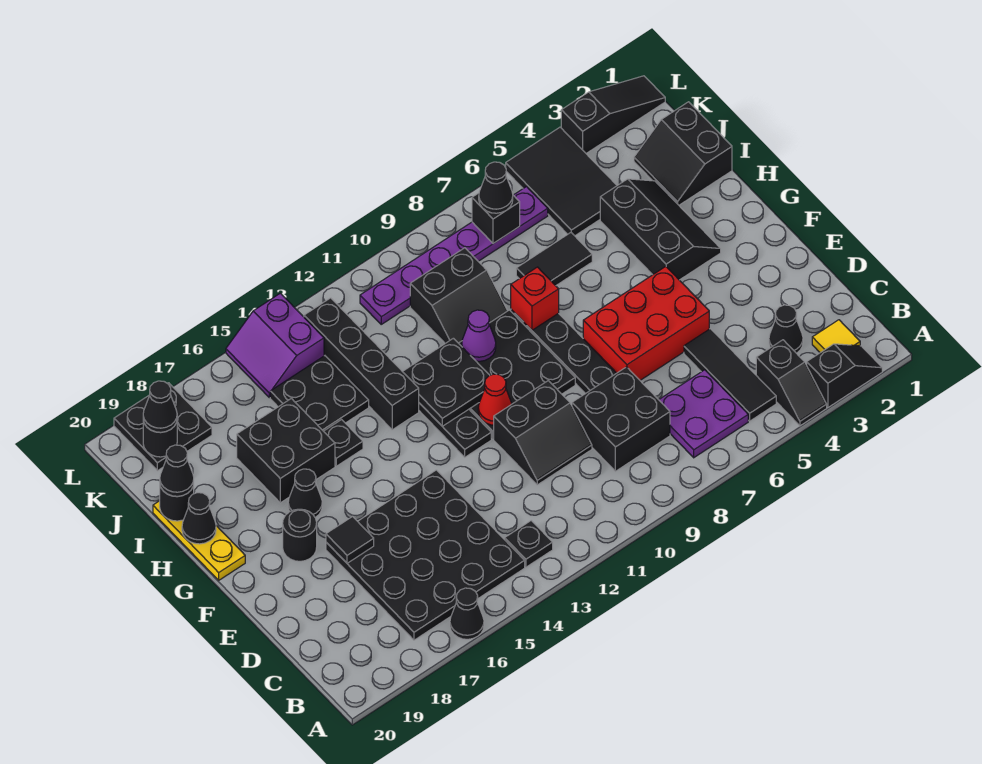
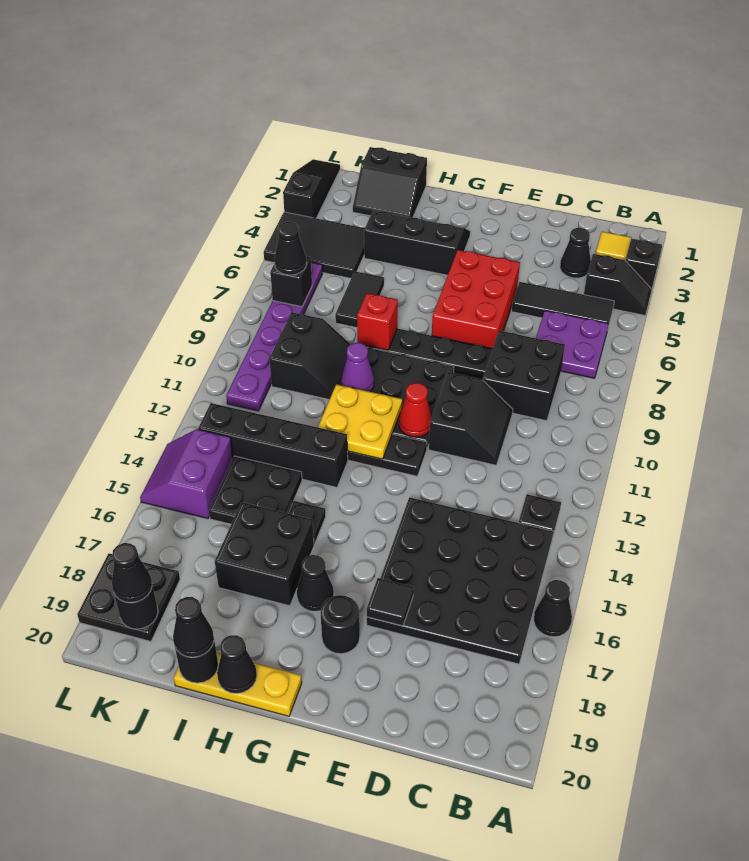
black 2x2 plate [402,338,490,426] -> yellow 2x2 plate [318,384,402,459]
purple 2x2 slope [226,293,324,398] -> purple 2x2 slope turned to [140,429,233,519]

